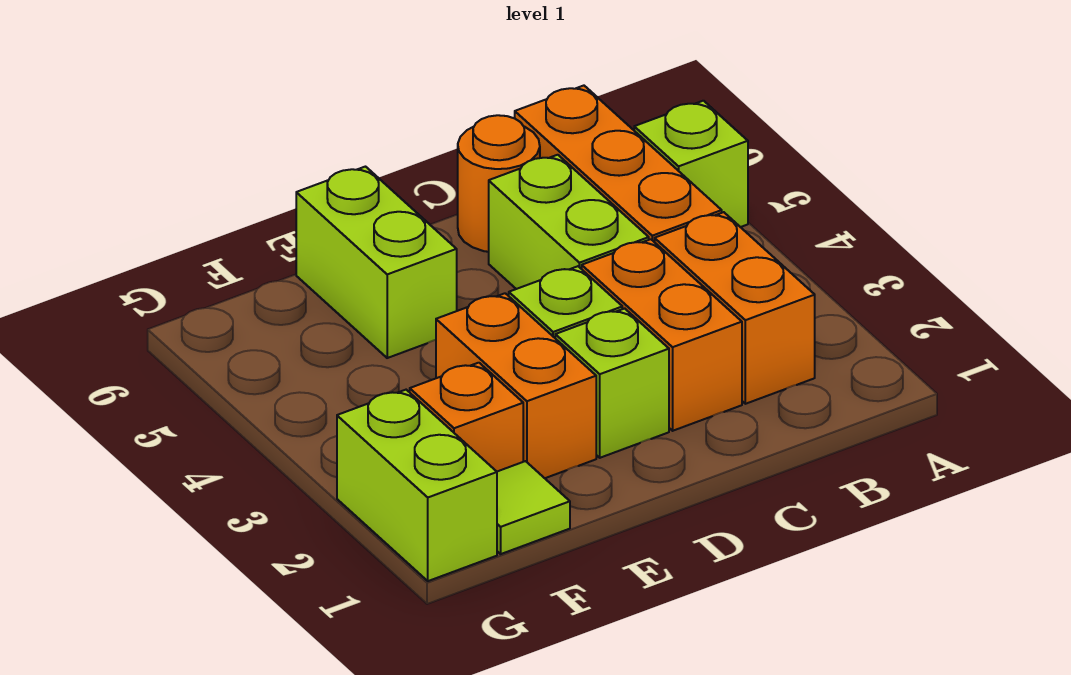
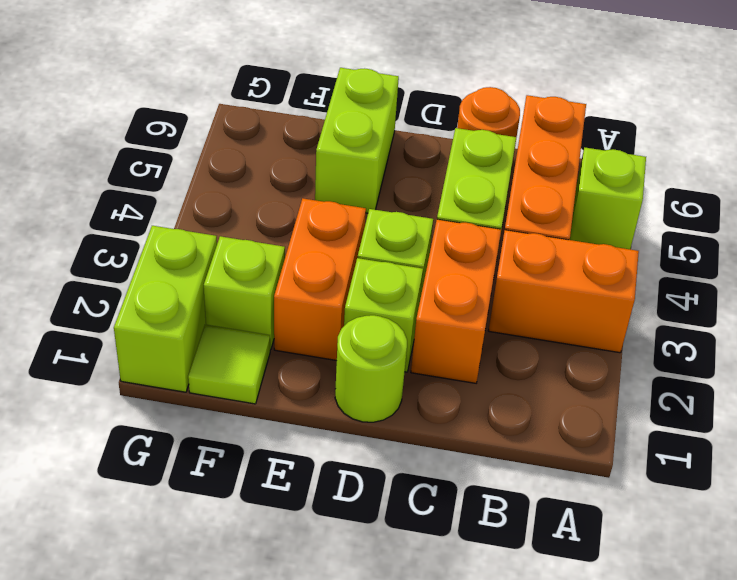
orange 1x2 brick [655,212,815,404] -> orange 1x2 brick turned to [488,230,639,353]
none -> lime 1x1 round brick [335,315,407,422]
orange 1x1 brick [410,363,523,471] -> lime 1x1 brick [204,236,285,350]

